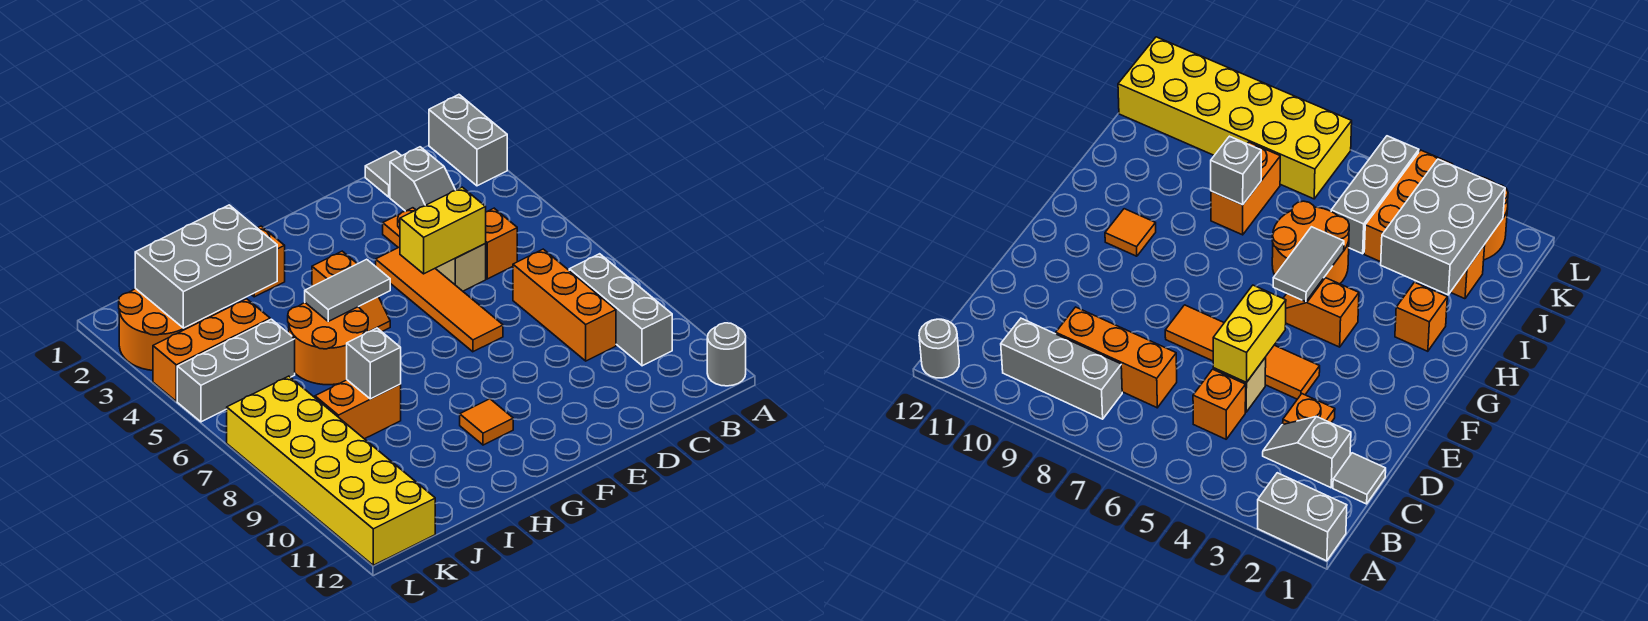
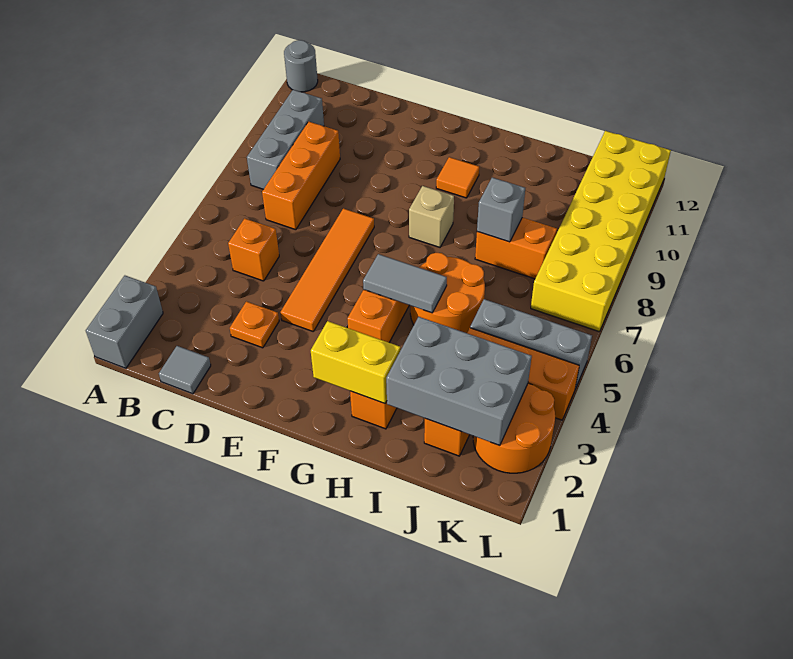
grey 1x2 slope [390,147,455,211] -> none
tan 1x1 brick [435,244,486,291] -> tan 1x1 brick moved to [409,186,454,247]
yellow 1x2 brick [400,187,486,274] -> yellow 1x2 brick moved to [311,321,401,404]

